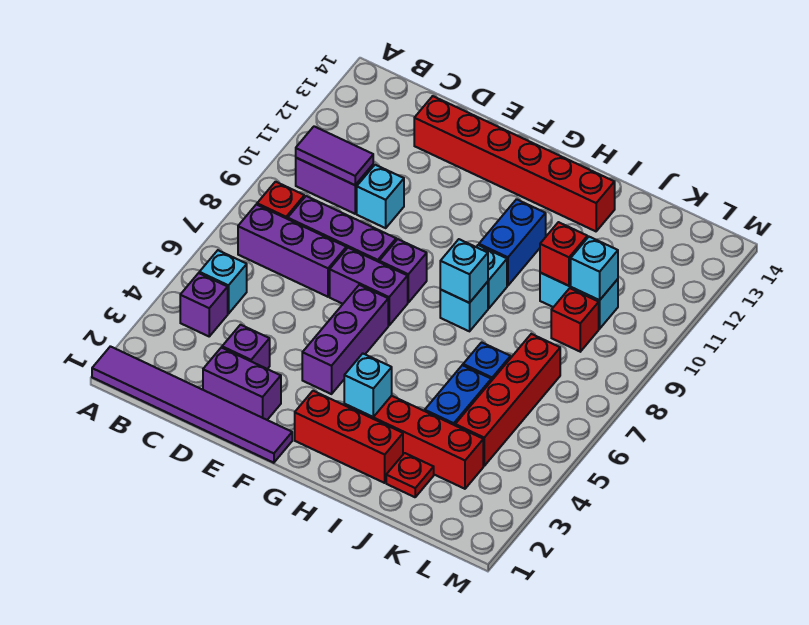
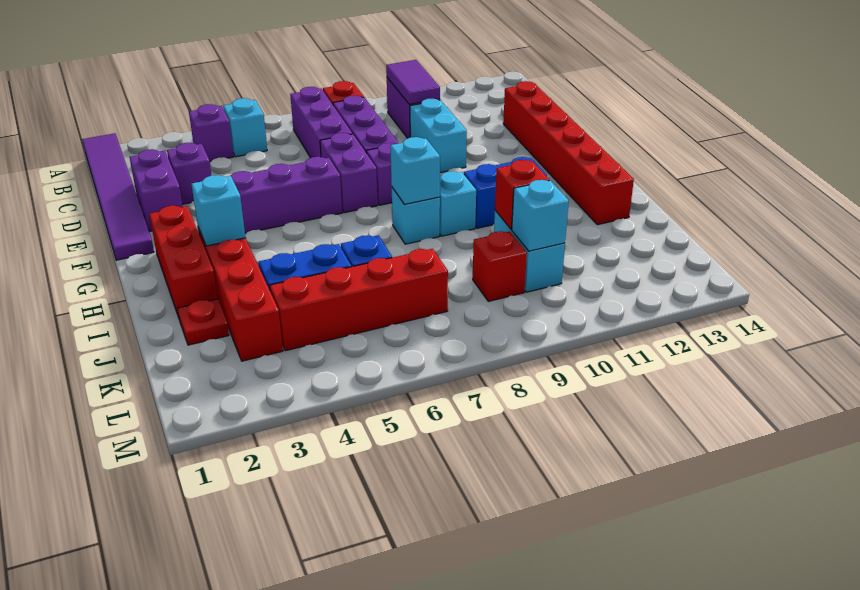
cyan 1x1 brick [357,165,404,228] -> cyan 1x2 brick [410,99,467,173]

